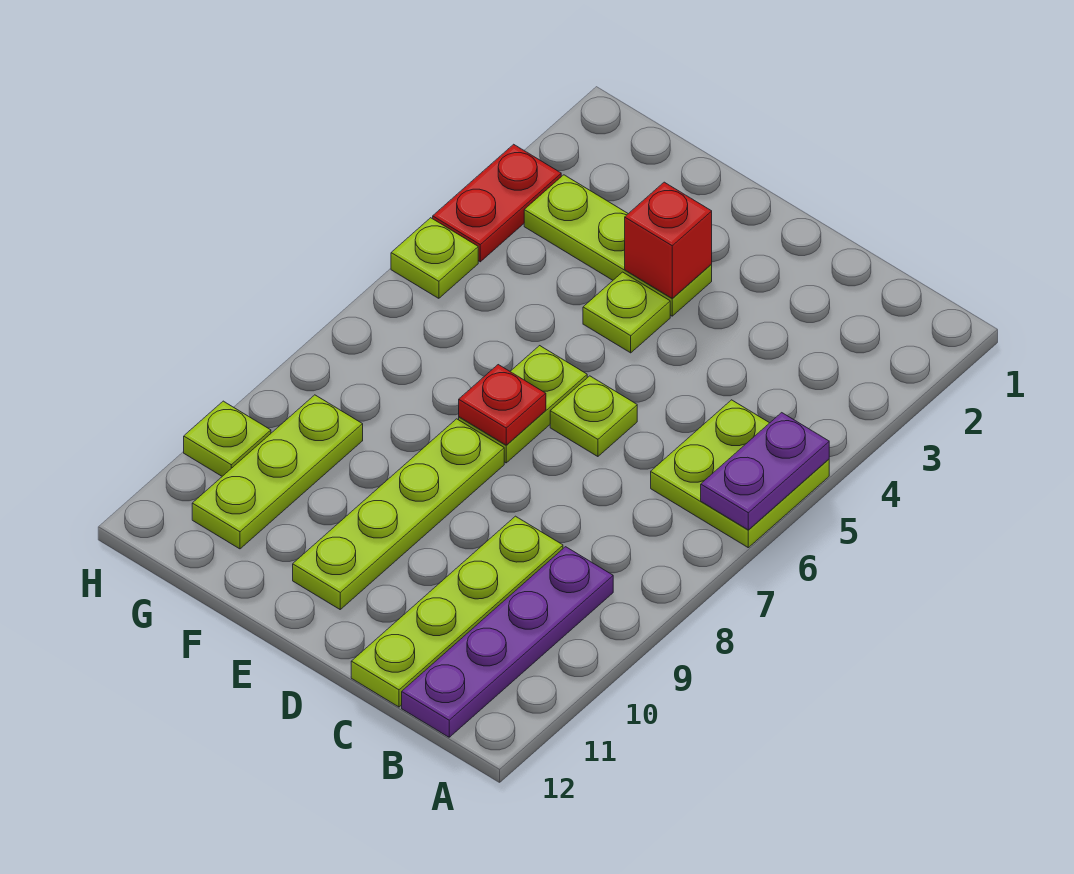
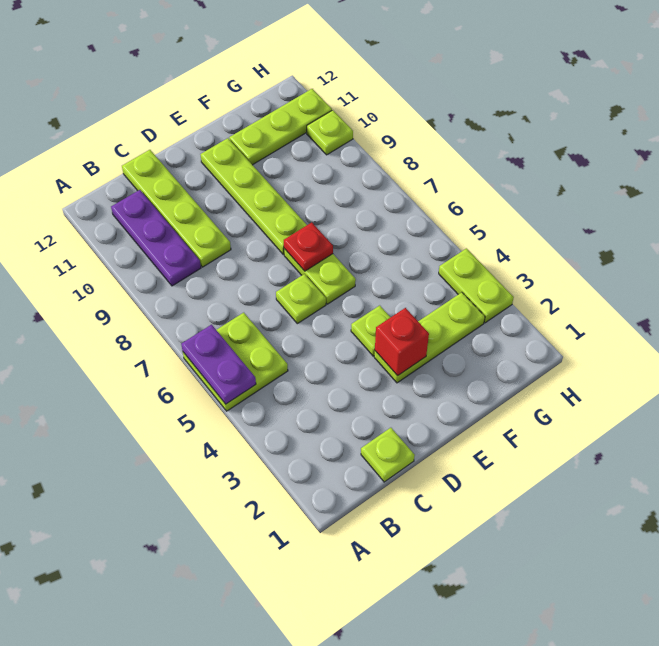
purple 1x4 plate [402,547,613,737] -> purple 1x3 plate [111,190,201,286]
lime 1x3 plate [192,395,363,549] -> lime 1x3 plate turned to [229,89,332,165]
red 1x2 plate [433,144,561,262] -> lime 1x2 plate [439,248,514,323]
lime 1x1 plate [391,218,478,298] -> lime 1x1 plate moved to [361,428,415,482]

